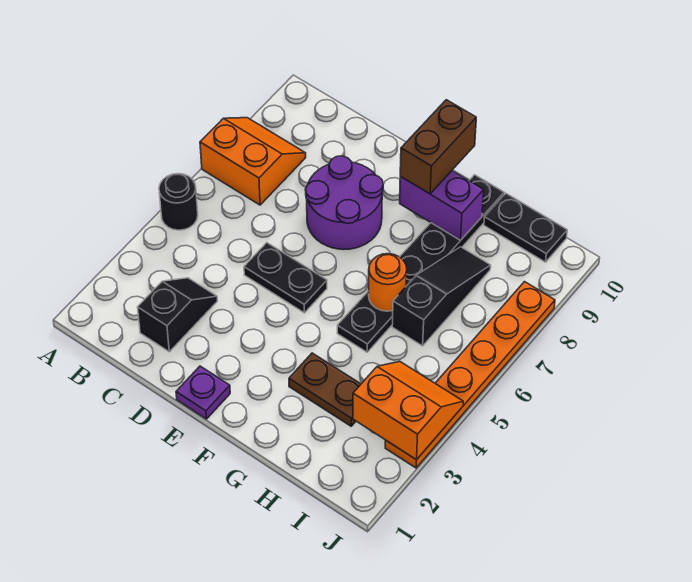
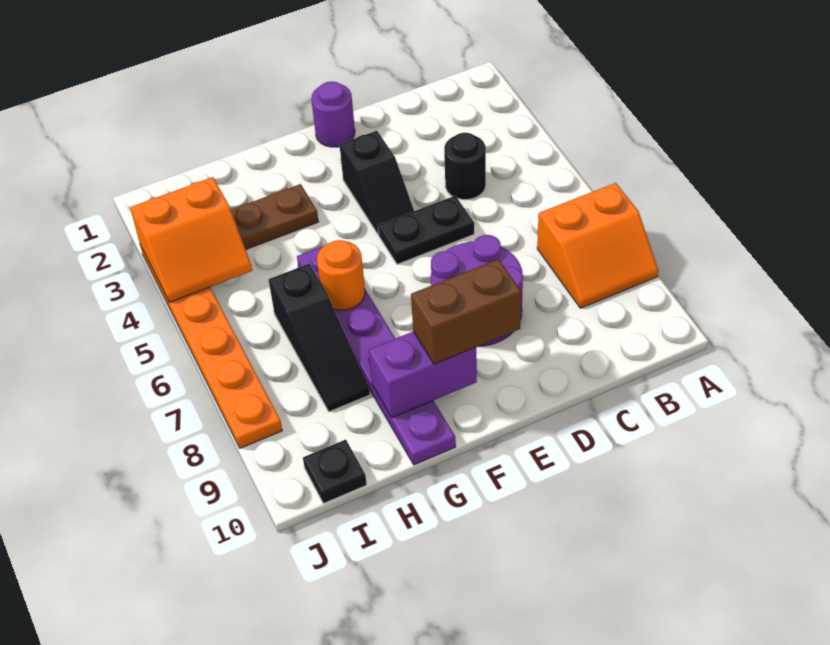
black 1x1 round brick [159,174,198,230] -> black 1x1 round brick moved to [444,133,486,200]
black 1x2 slope [138,278,217,352] -> black 1x2 slope moved to [339,131,414,235]
purple 1x1 plate [176,366,230,419] -> purple 1x1 round brick [311,82,355,147]
brown 1x2 brick [400,100,476,194] -> brown 1x2 brick turned to [411,259,521,364]
black 1x6 plate [337,175,504,352] -> purple 1x6 plate [297,246,456,465]
black 1x2 plate [484,193,567,262] -> black 1x1 plate [303,440,367,504]

